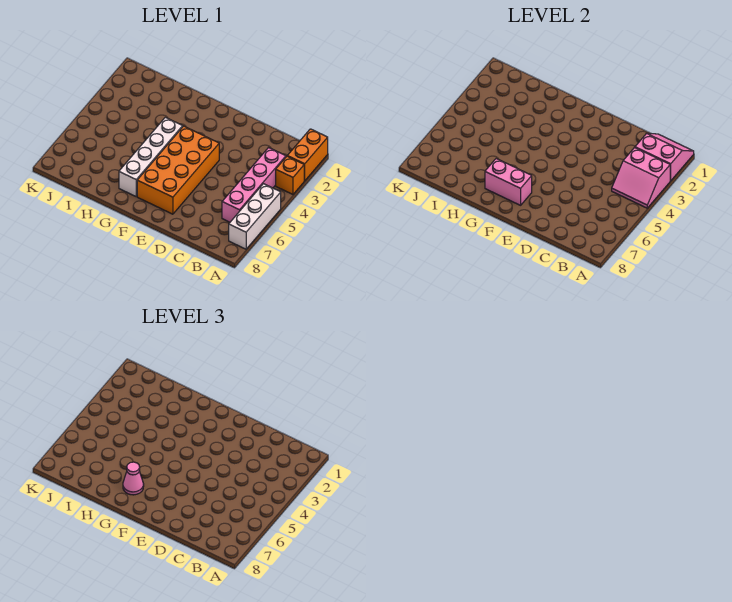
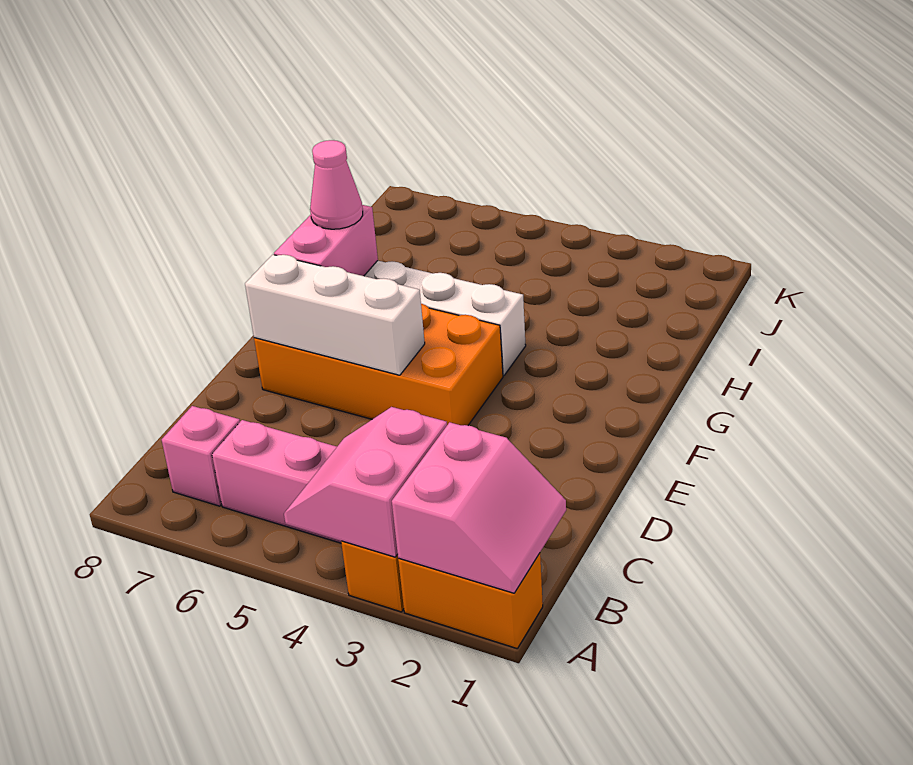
white 1x3 brick [229,184,281,249] -> white 1x3 brick moved to [245,255,425,375]
none -> pink 1x1 brick [162,406,240,506]

